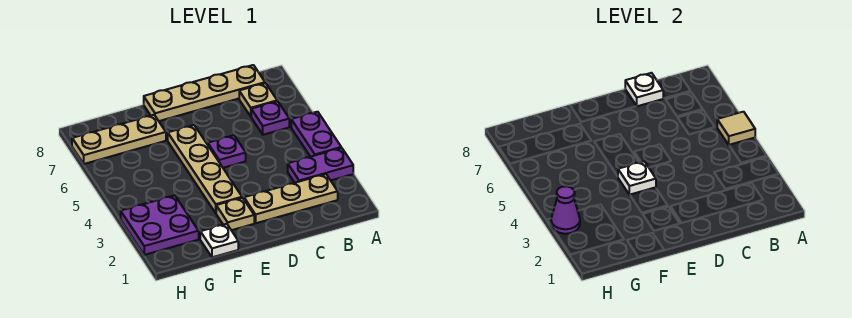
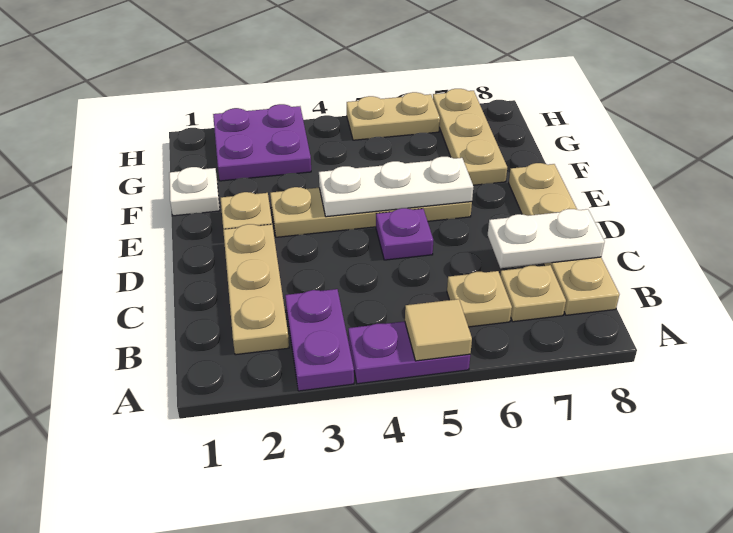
purple 1x1 plate [251,101,289,135] -> tan 1x1 plate [447,271,512,327]
white 1x1 plate [625,73,663,106] -> white 1x2 plate [488,209,605,268]
white 1x1 plate [618,161,656,195] -> white 1x3 plate [319,157,473,217]
purple 1x1 cone [551,186,580,234] -> none
none -> tan 1x2 plate [347,92,440,140]

